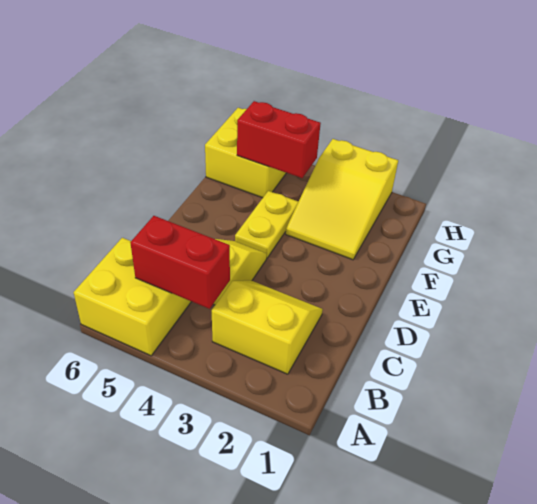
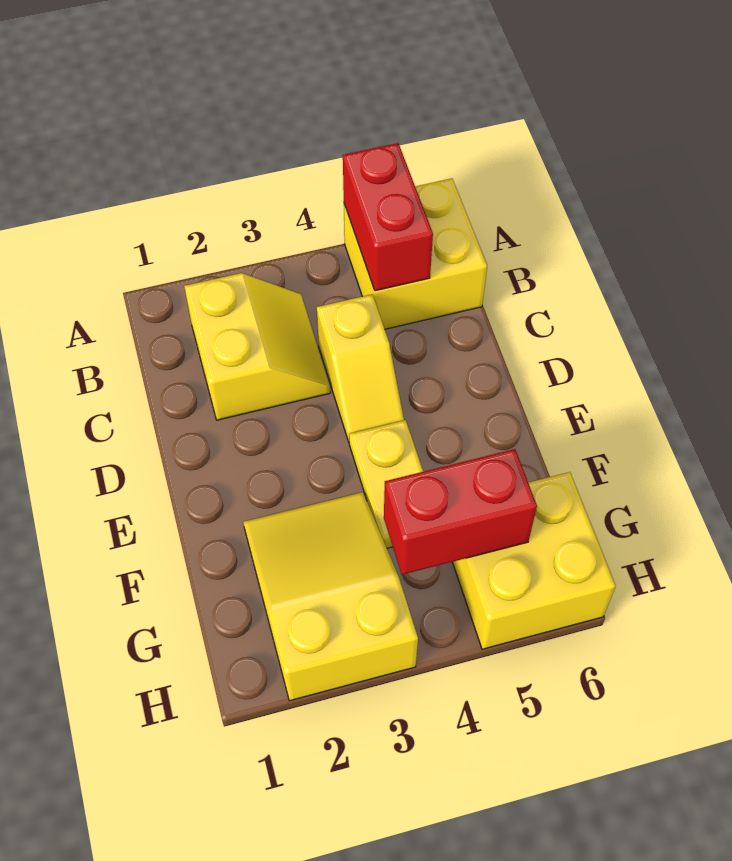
yellow 2x2 slope [212,280,323,374] -> yellow 2x2 slope turned to [184,273,330,420]
red 1x2 brick [130,216,230,309] -> red 1x2 brick turned to [343,143,433,291]

